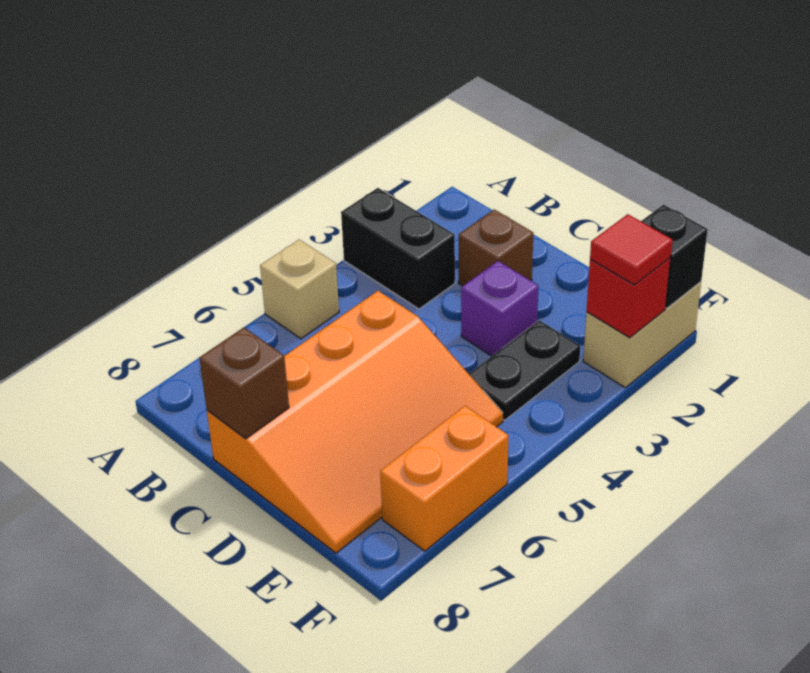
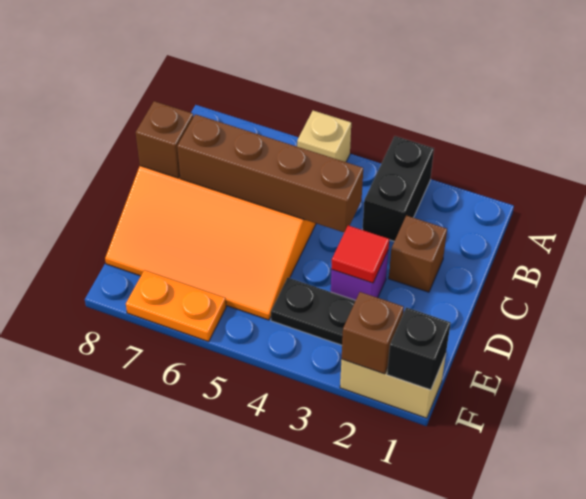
none -> brown 1x4 brick [177,114,363,232]
red 1x1 brick [587,258,671,338] -> brown 1x1 brick [342,292,404,374]
red 1x1 tile [590,214,673,285] -> red 1x1 tile moved to [331,225,389,283]
orange 1x2 brick [380,406,508,551] -> orange 1x2 plate [126,270,226,342]

